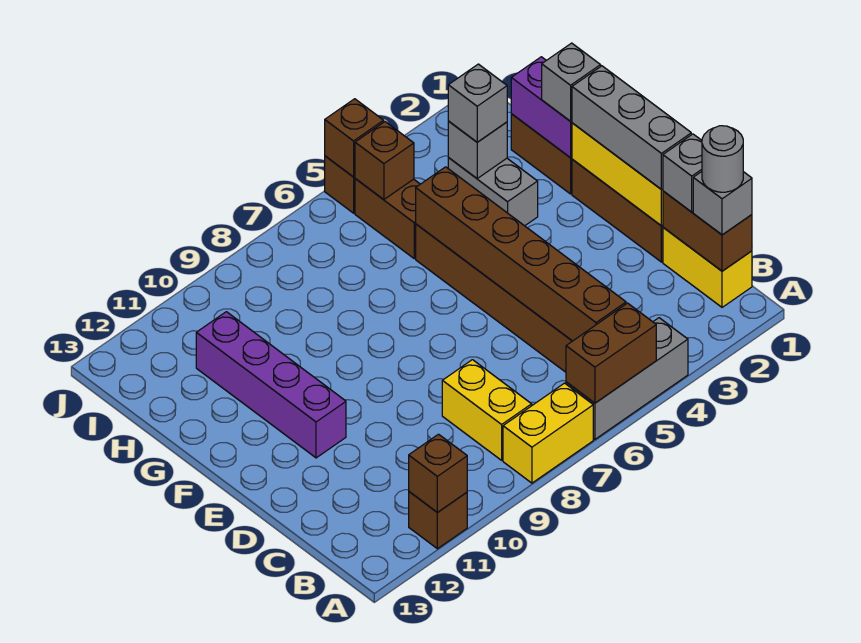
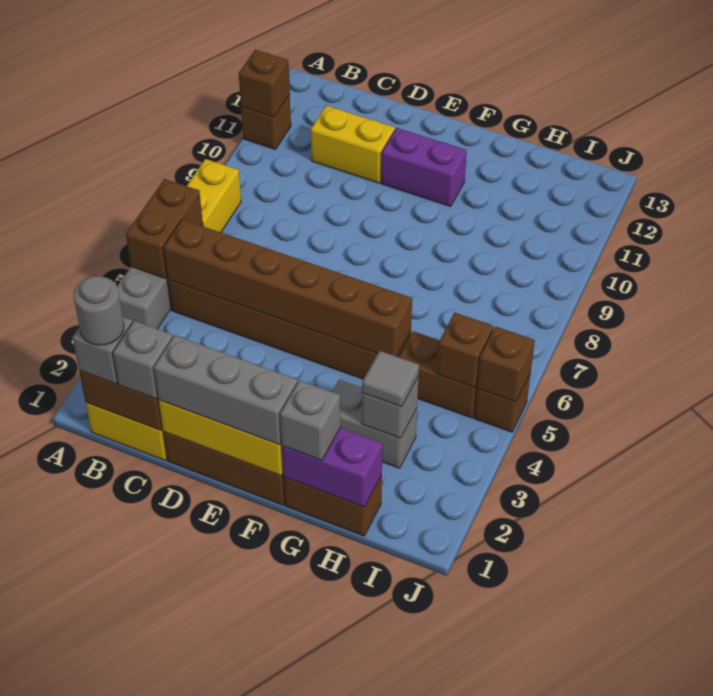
yellow 1x2 brick [442,360,532,460] -> yellow 1x2 brick moved to [311,106,395,183]
purple 1x4 brick [196,312,346,458] -> purple 1x2 brick [381,128,467,206]
grey 1x1 brick [448,64,507,142] -> grey 1x1 tile [362,351,419,407]

